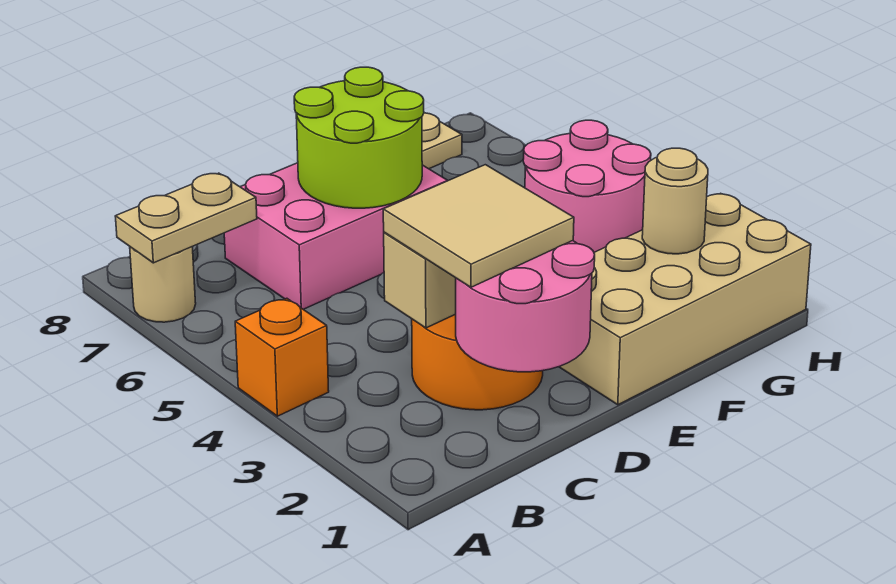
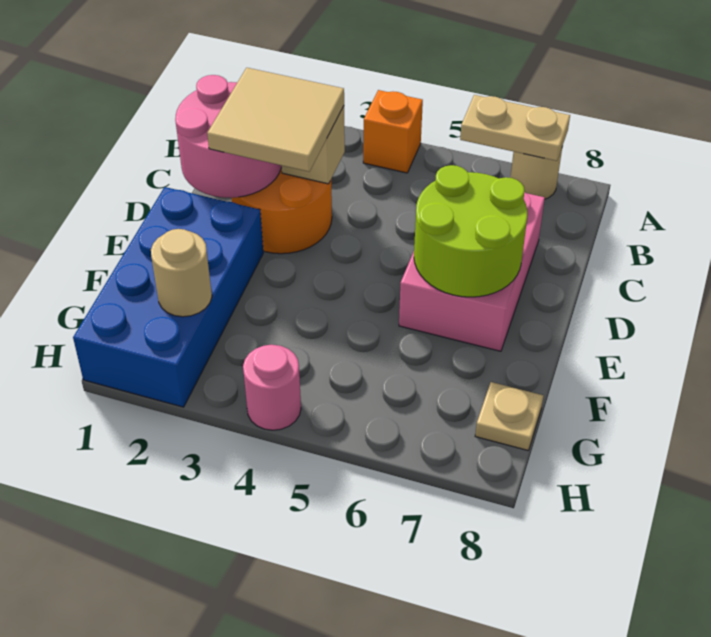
tan 1x2 plate [115,173,257,263] -> tan 1x2 plate turned to [460,95,570,161]
tan 2x4 brick [559,193,811,405] -> blue 2x4 brick [73,187,263,407]
pink 2x2 round brick [523,120,651,252] -> pink 1x1 round brick [243,345,301,430]

